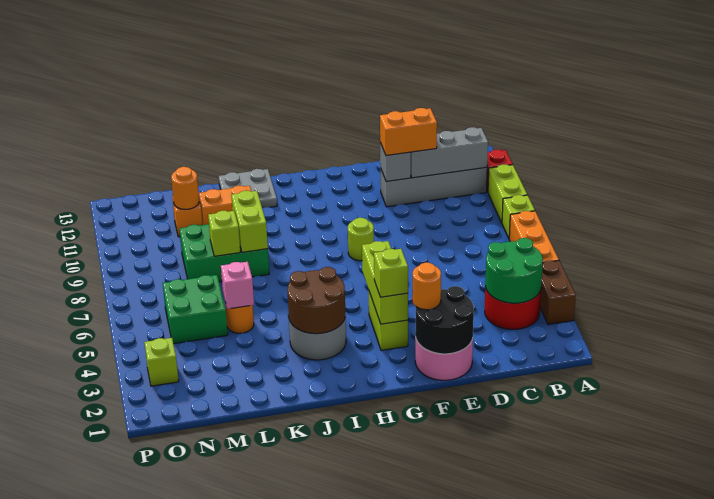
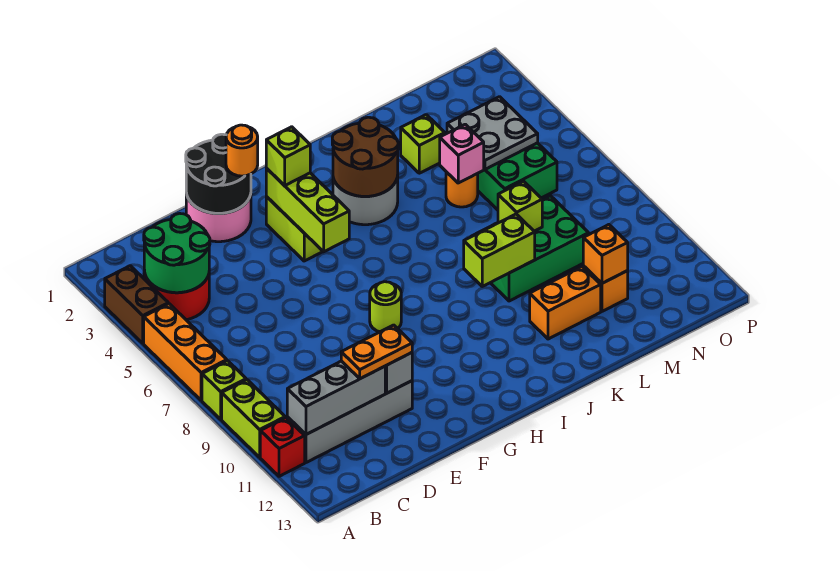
orange 1x2 brick [380,108,437,156] -> orange 1x2 plate [341,325,412,379]
grey 2x2 plate [219,169,277,208] -> grey 2x2 plate moved to [447,97,538,169]
lime 1x2 brick [231,191,268,252] -> lime 1x2 brick turned to [464,214,535,286]
orange 1x1 round brick [171,167,199,209] -> orange 1x1 brick [583,225,628,283]
lime 1x1 brick [144,338,179,386] -> lime 1x1 brick moved to [401,115,445,173]

